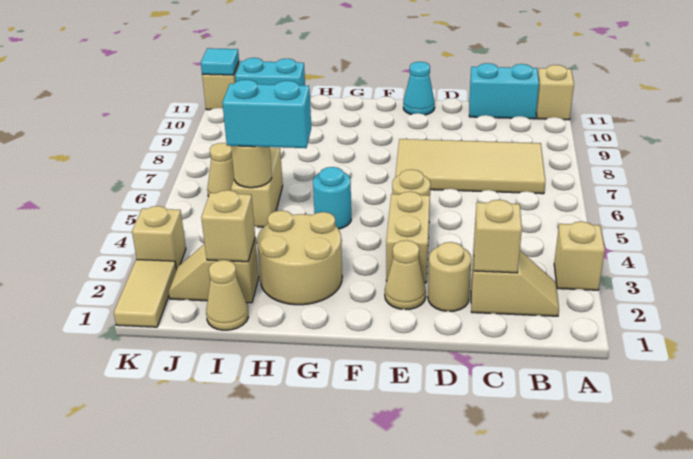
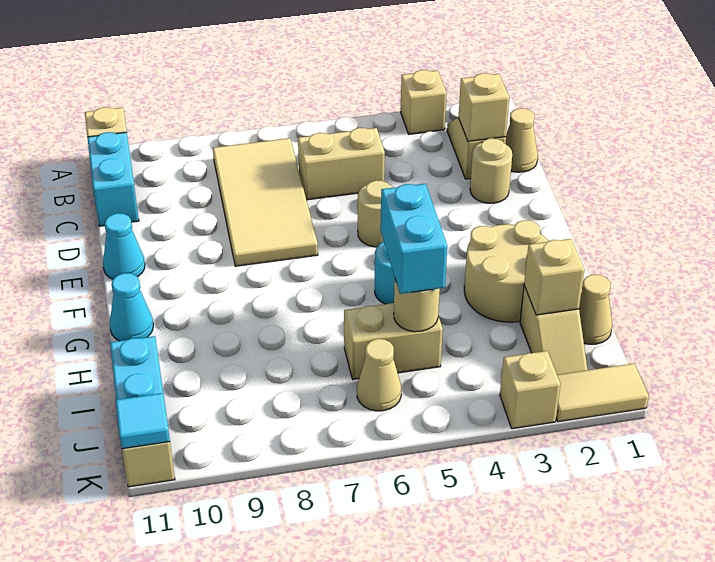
tan 1x1 cone [385,240,426,310] -> tan 1x1 cone moved to [506,108,538,172]
tan 1x2 brick [386,192,430,283] -> tan 1x2 brick moved to [298,128,385,200]
none -> cyan 1x1 cone [110,273,153,341]

